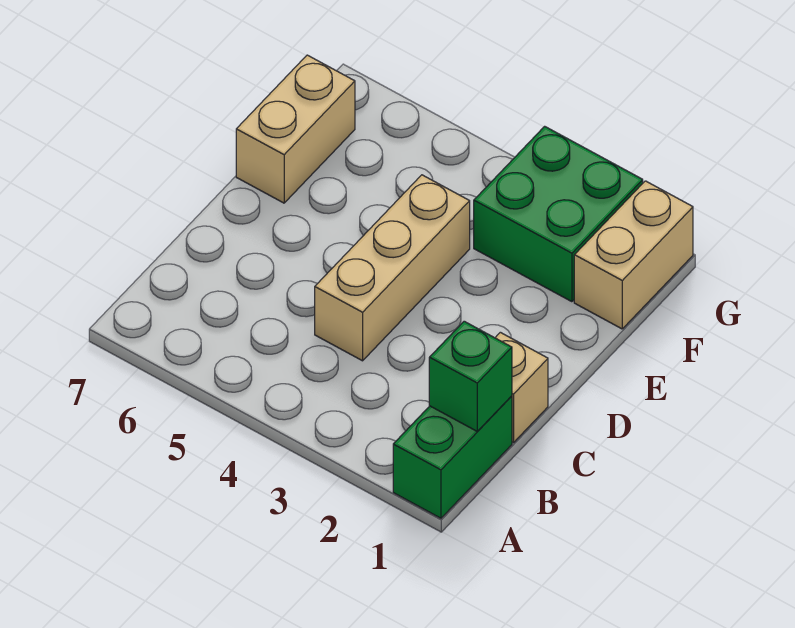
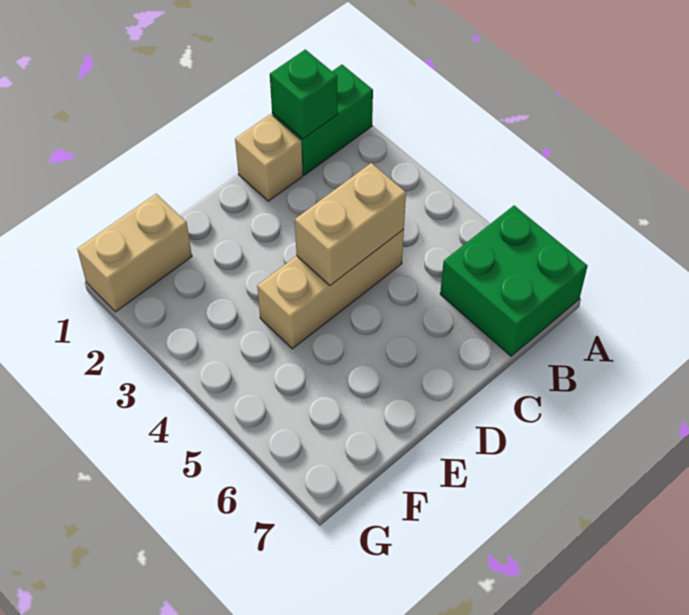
tan 1x2 brick [236,55,355,203] -> tan 1x2 brick moved to [295,163,406,286]
green 2x2 brick [474,126,643,302] -> green 2x2 brick moved to [440,206,588,356]

